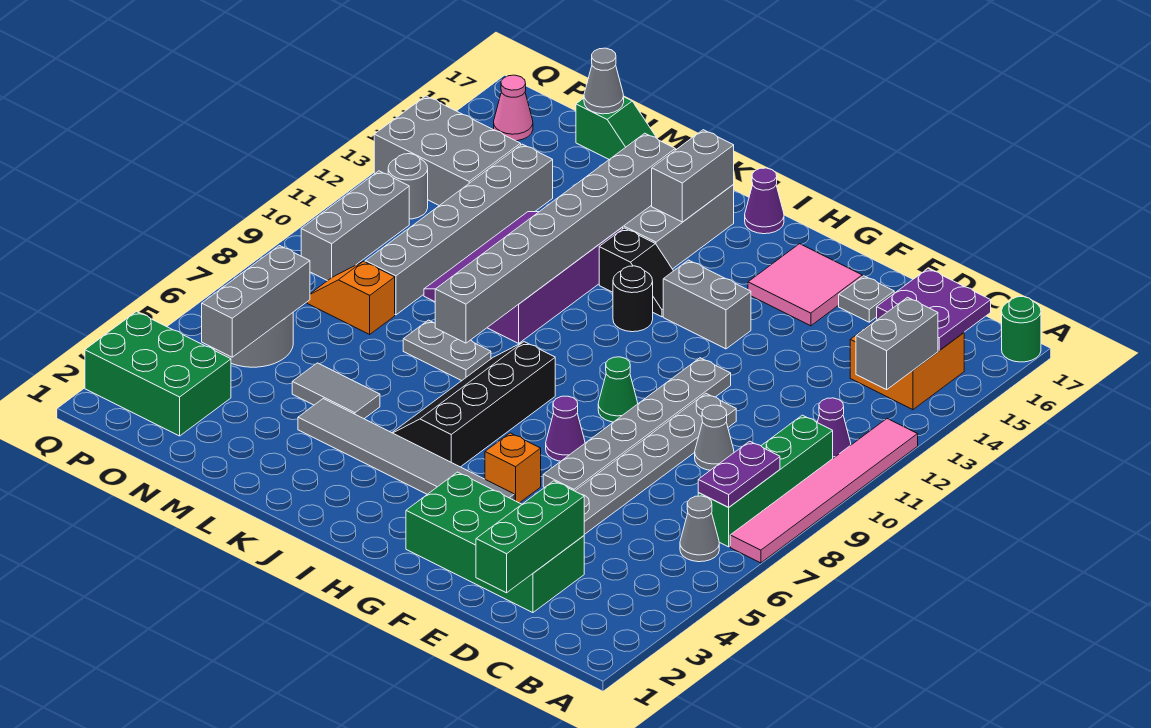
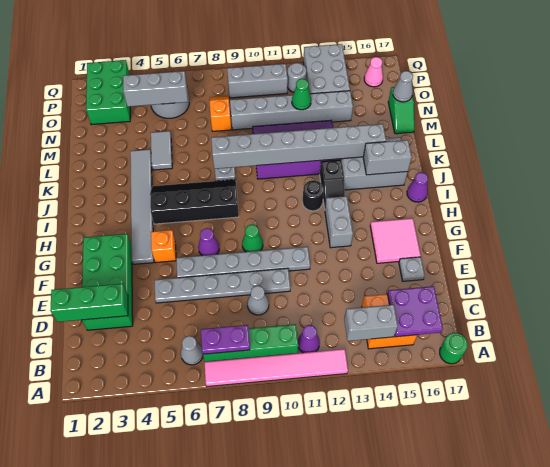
none -> green 1x1 cone [292,79,311,110]

